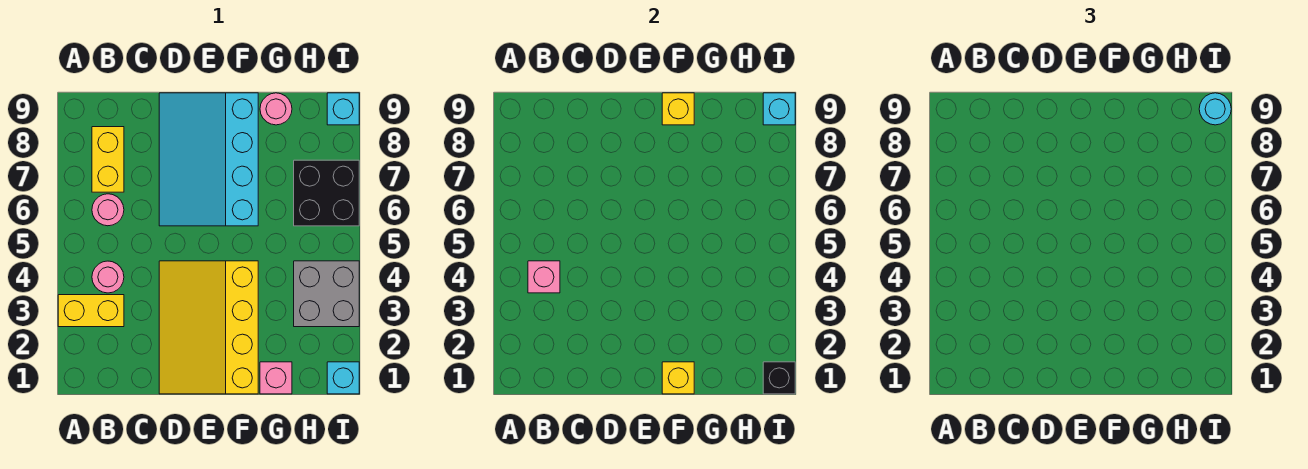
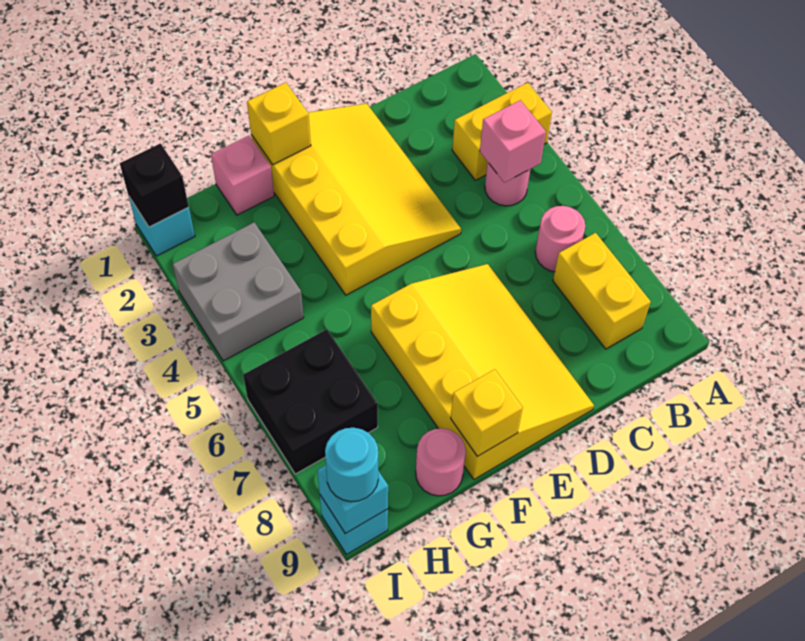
cyan 3x4 slope [159,93,258,226] -> yellow 3x4 slope [371,264,594,479]

